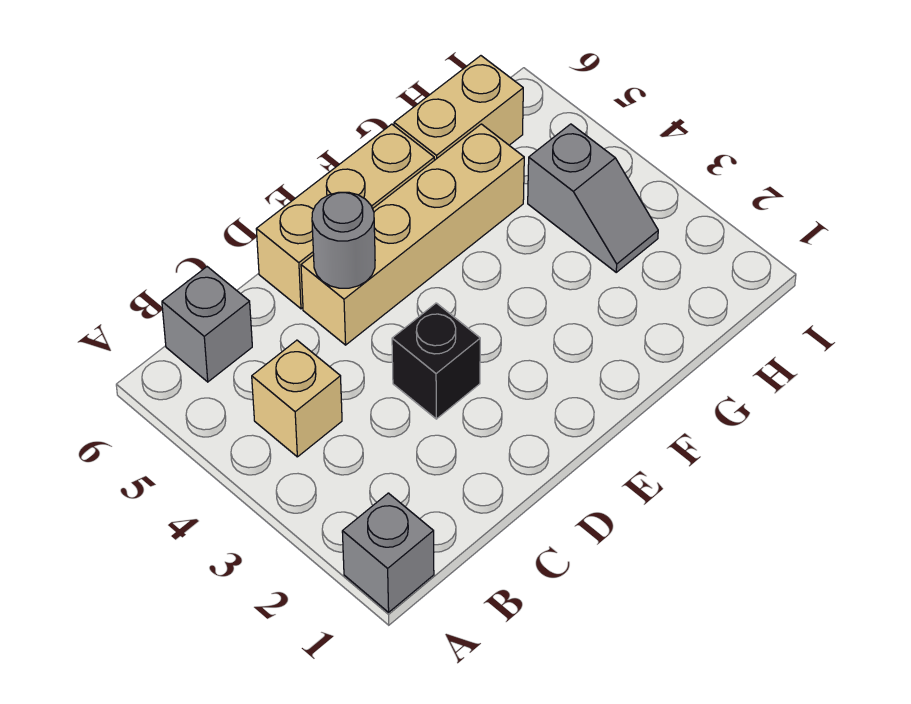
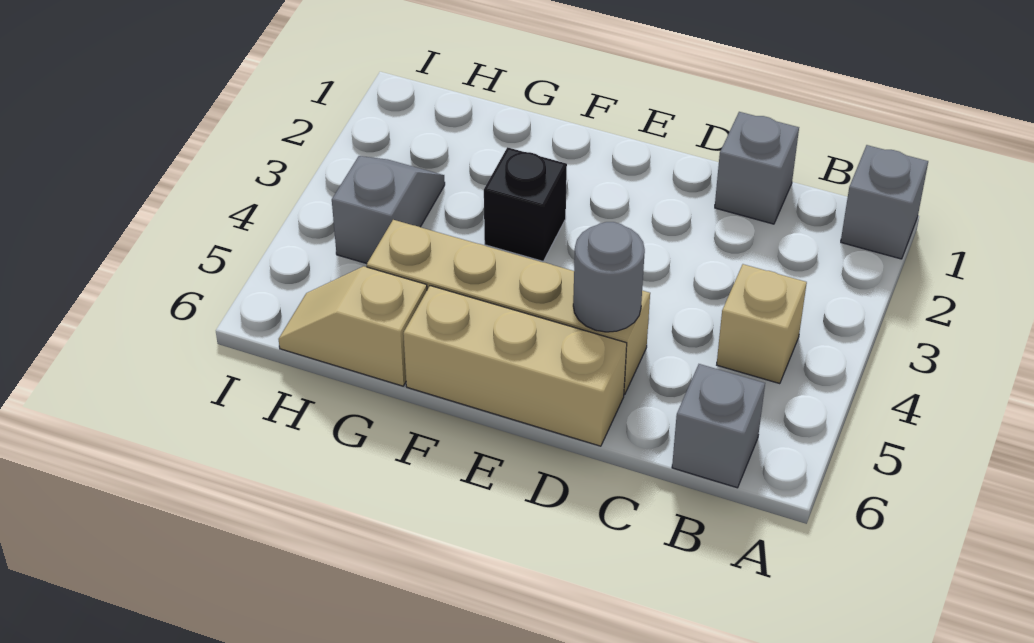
none -> grey 1x1 brick [715,112,799,224]
black 1x1 brick [392,303,480,419] -> black 1x1 brick moved to [484,147,567,261]
tan 1x2 brick [394,56,523,160] -> tan 1x2 slope [279,266,427,386]

